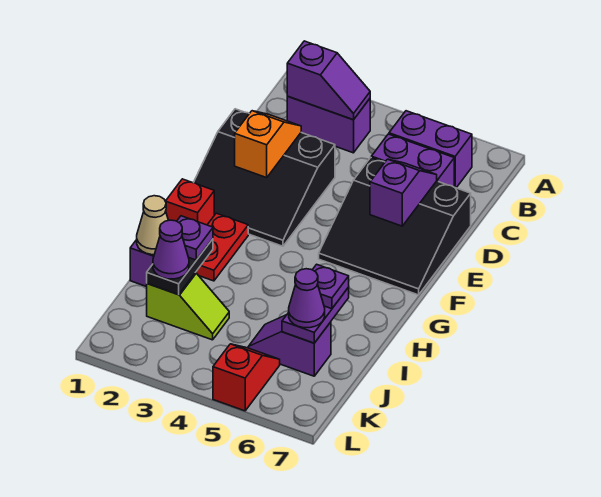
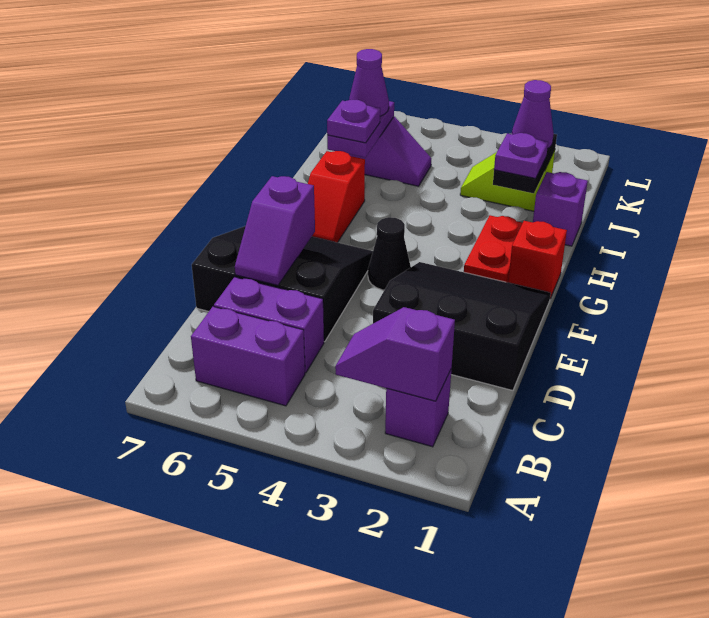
purple 1x2 brick [287,97,370,153] -> purple 1x1 brick [385,370,451,447]
orange 1x2 slope [235,111,301,178] -> none
none -> black 1x1 cone [368,217,411,290]
tan 1x1 cone [137,196,168,255] -> none
red 1x2 slope [213,344,280,411] -> red 1x2 slope moved to [308,151,365,243]

